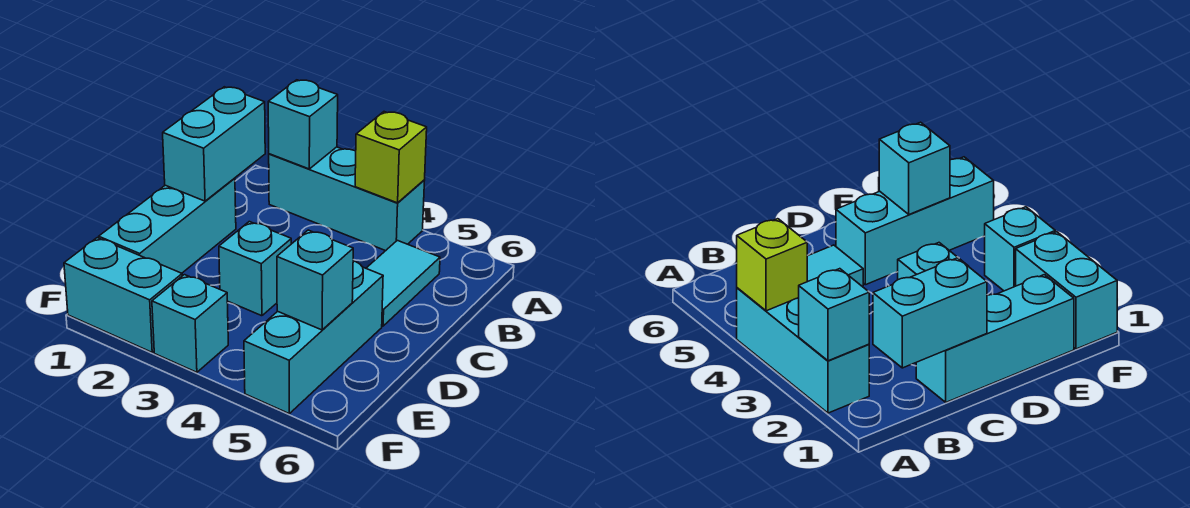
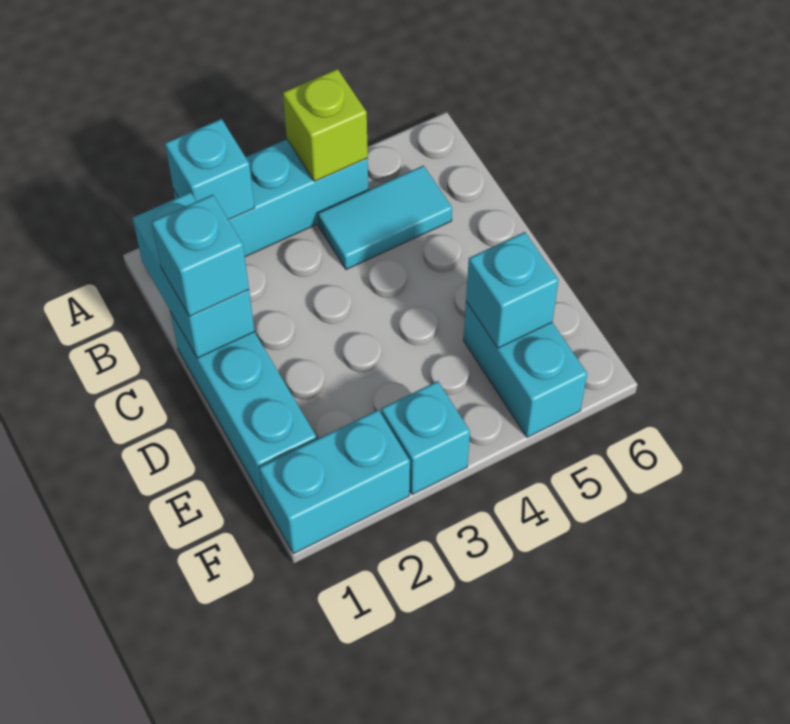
cyan 1x2 tile [366,240,440,326] -> cyan 1x2 tile turned to [318,166,452,270]
cyan 1x1 brick [219,222,291,316] -> cyan 1x1 brick moved to [152,195,249,316]
cyan 1x3 brick [244,261,383,414] -> cyan 1x2 brick [463,302,587,437]

